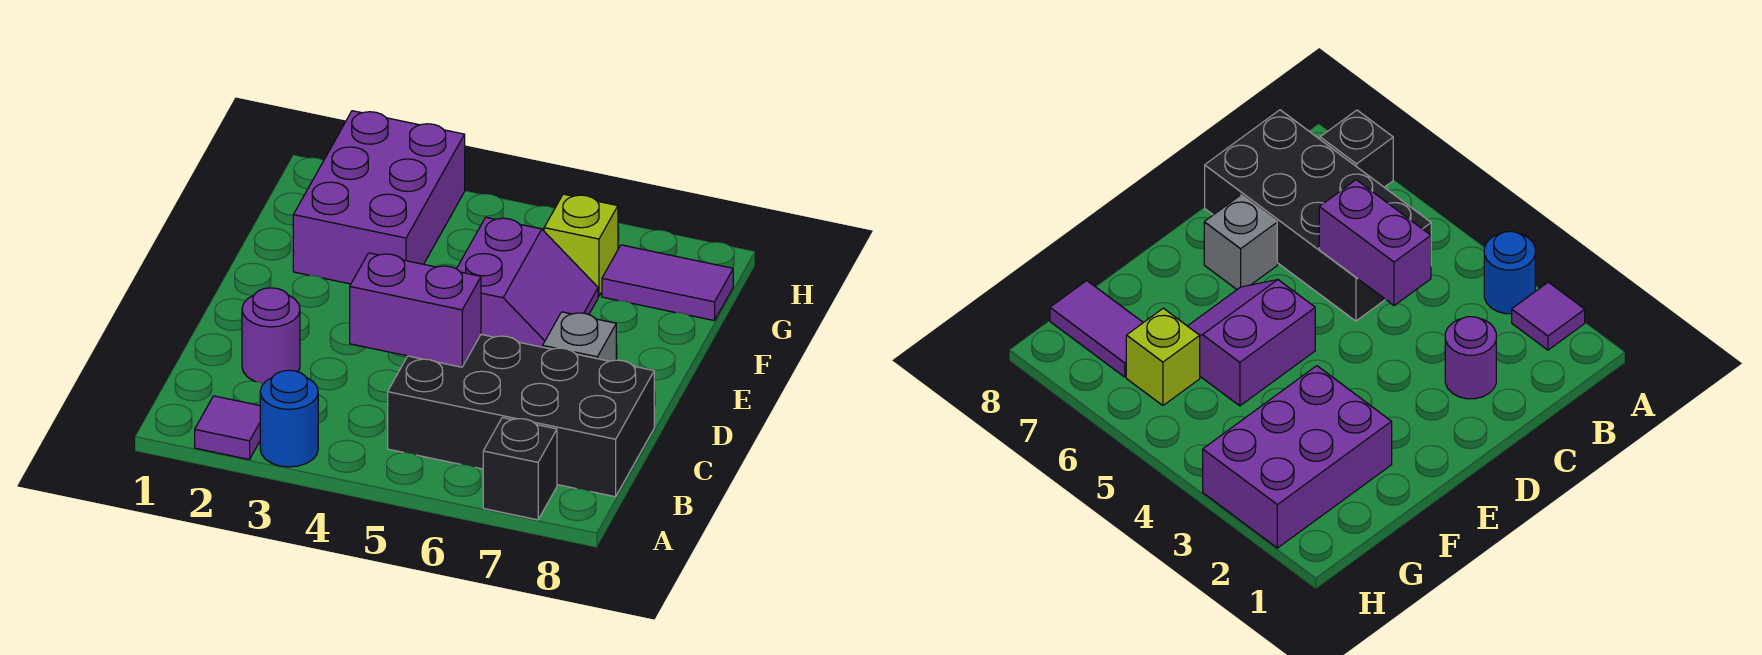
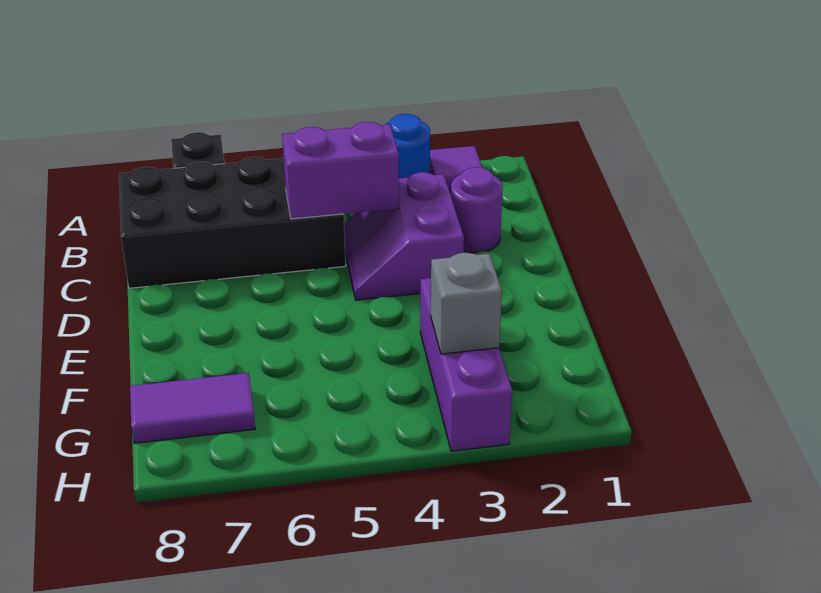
grey 1x1 brick [543,312,616,361] -> grey 1x1 brick moved to [431,253,502,354]
purple 2x2 slope [457,217,598,347] -> purple 2x2 slope moved to [344,172,464,300]
purple 2x3 brick [293,111,465,284] -> purple 1x3 brick [420,278,512,451]
lime 1x1 brick [544,194,618,296] -> none

